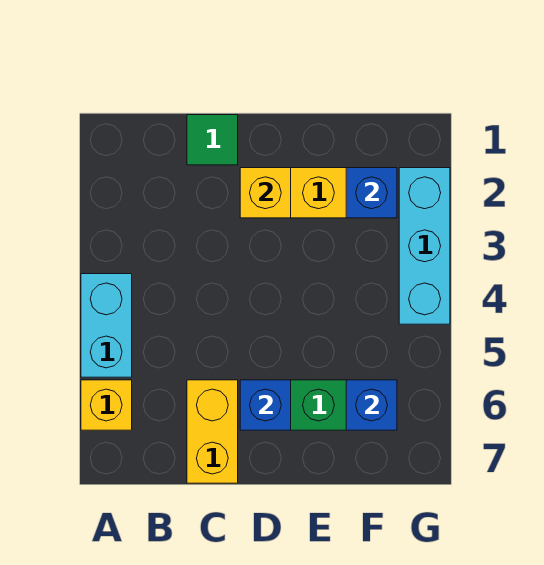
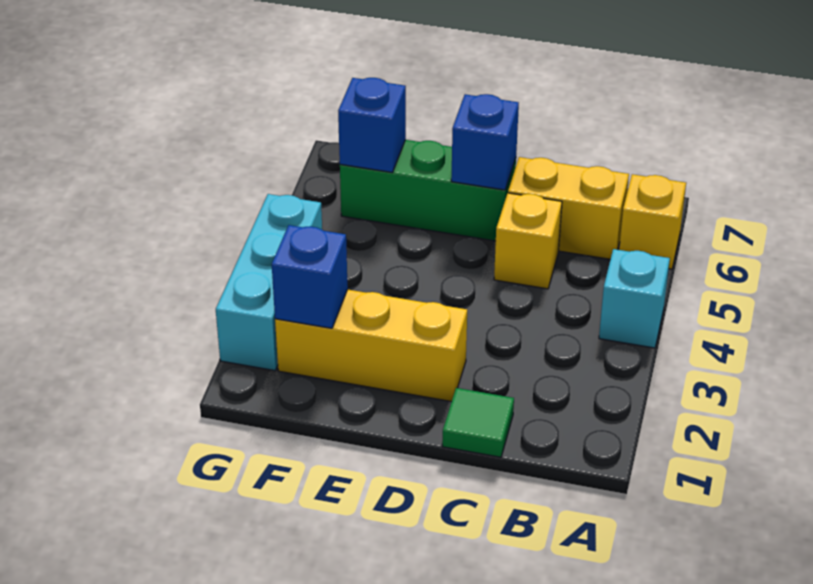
cyan 1x2 brick [81,274,132,377] -> cyan 1x1 brick [599,249,670,348]
yellow 1x2 brick [187,380,238,483] -> yellow 1x2 brick turned to [508,157,629,259]
yellow 1x1 brick [240,168,291,218] -> yellow 1x1 brick moved to [494,193,562,289]

